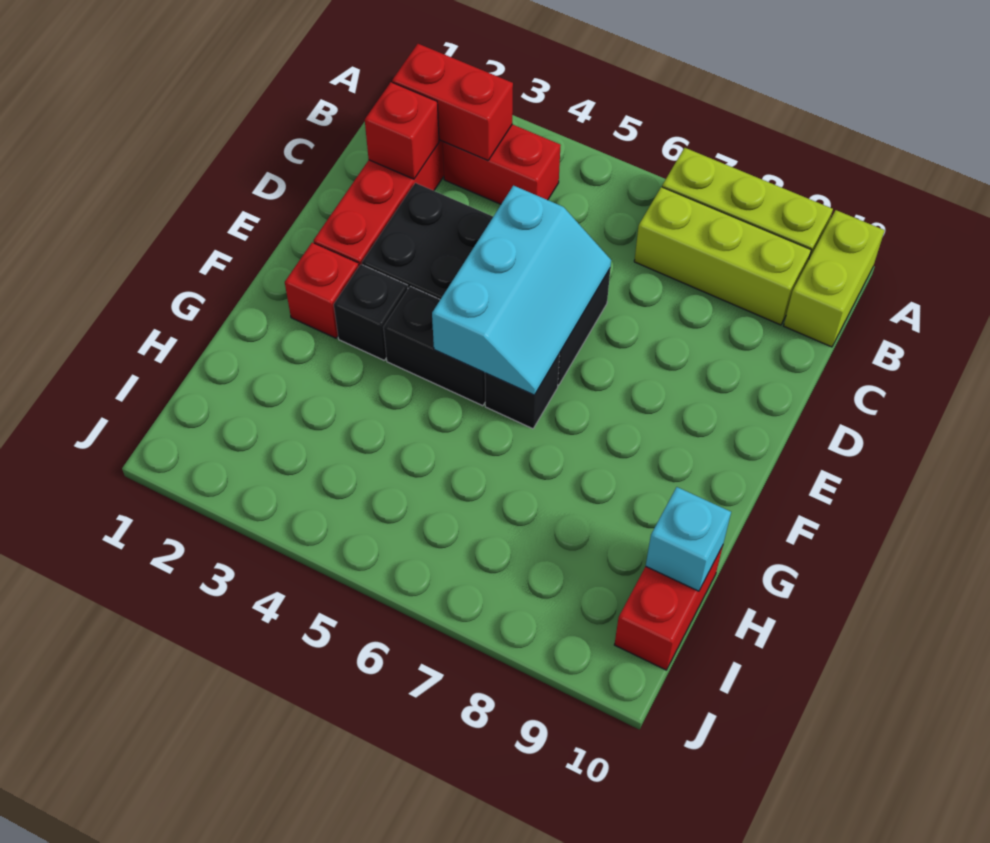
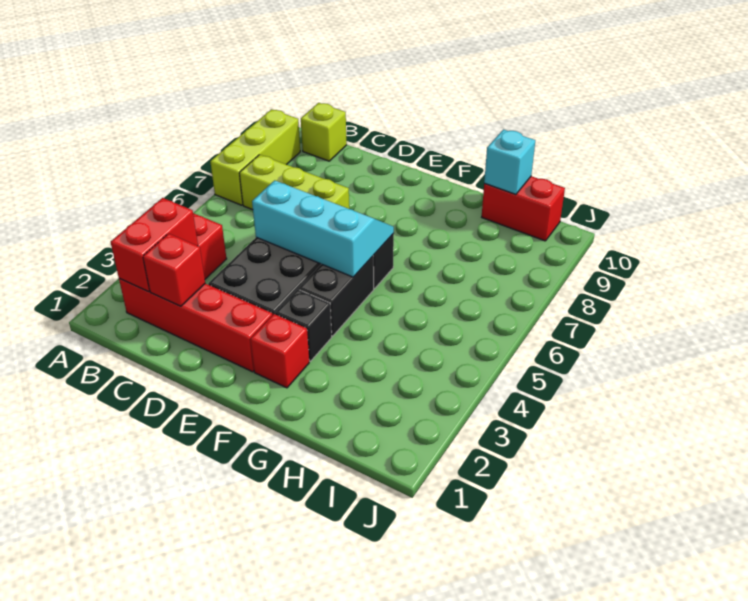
lime 1x2 brick [784,210,885,347] -> lime 1x1 brick [301,103,347,161]
lime 1x3 brick [634,187,811,325] -> lime 1x3 brick turned to [239,155,349,210]

